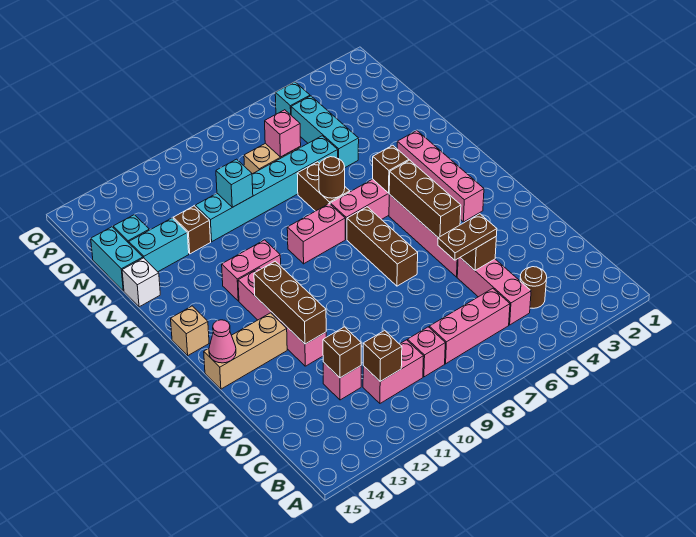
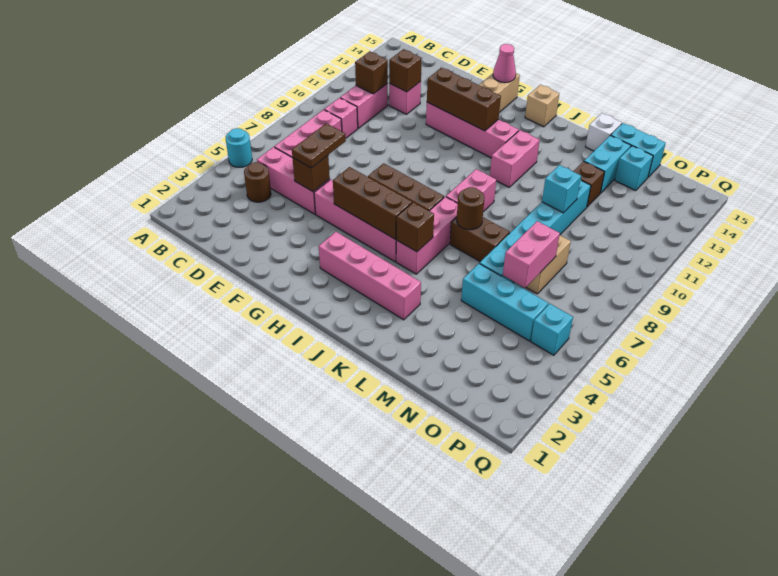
none -> cyan 1x1 round brick [226,128,252,167]
pink 1x1 brick [265,110,301,157] -> pink 1x2 brick [503,221,560,288]

